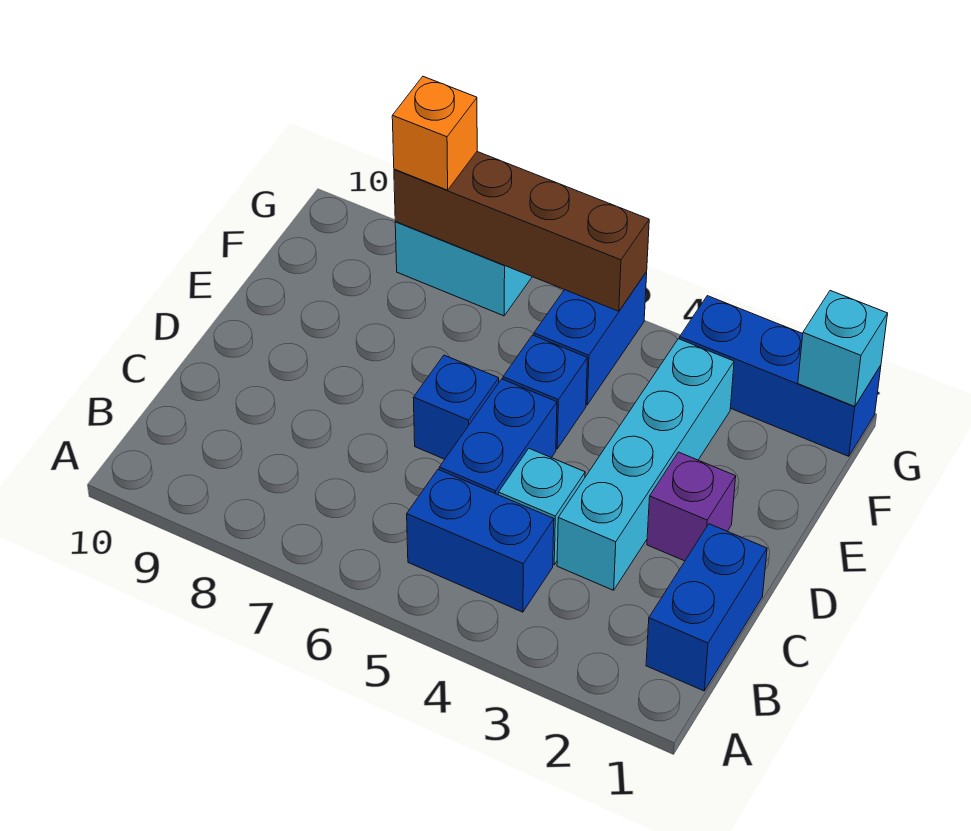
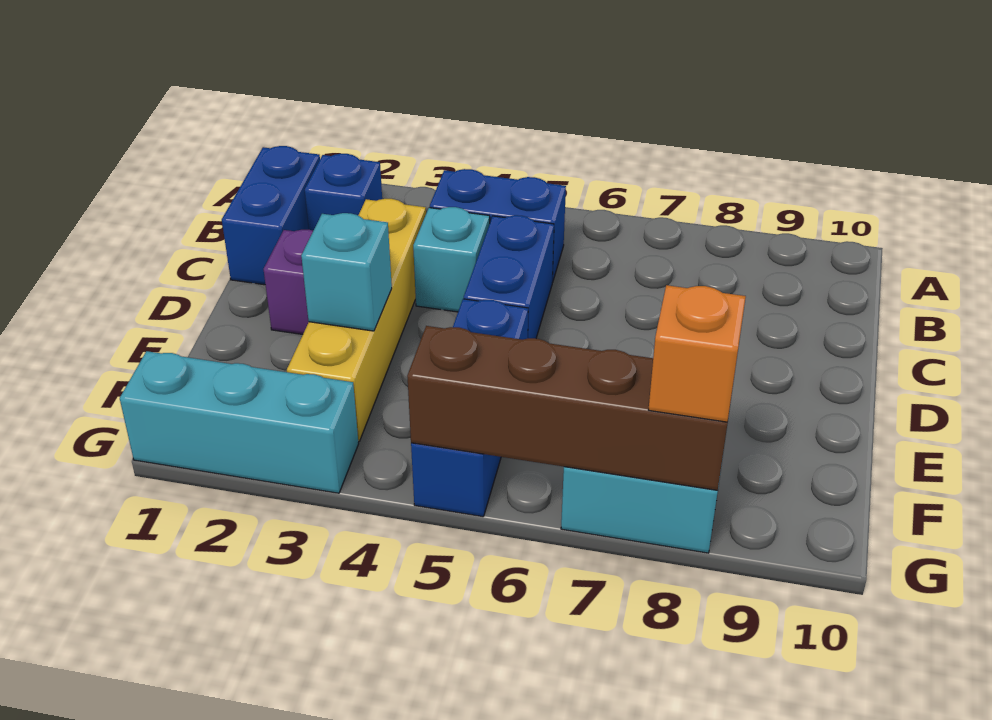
cyan 1x4 brick [557,339,734,590] -> yellow 1x4 brick [287,199,426,442]
blue 1x1 brick [413,355,499,459] -> blue 1x1 brick moved to [305,154,382,231]
blue 1x3 brick [680,296,881,456] -> cyan 1x3 brick [120,351,359,493]
cyan 1x1 brick [798,291,888,406] -> cyan 1x1 brick moved to [301,213,392,331]

